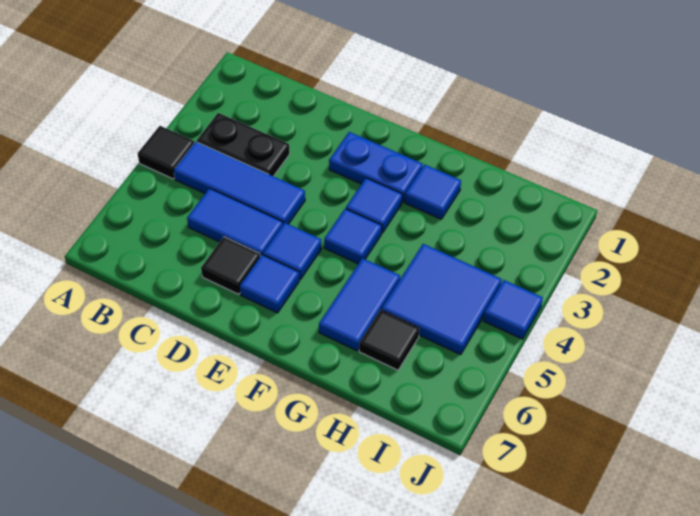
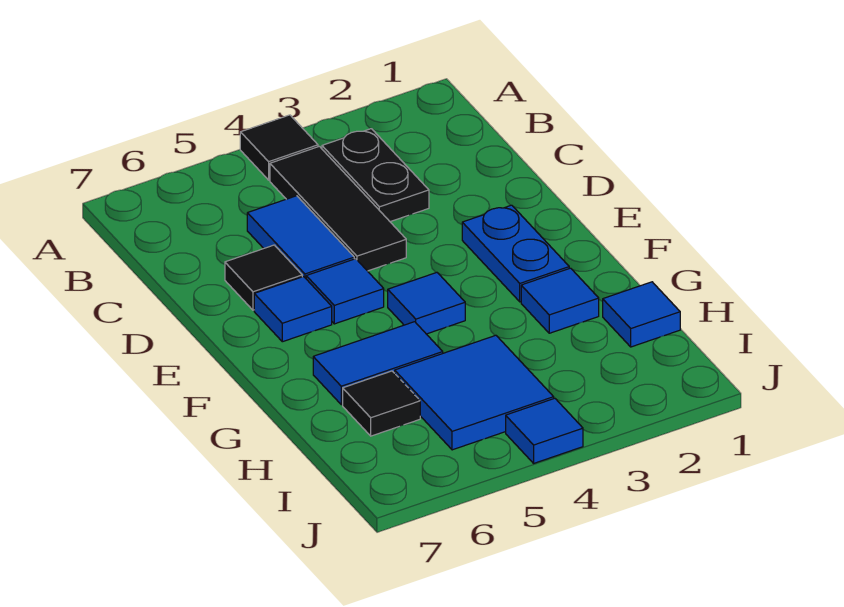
blue 1x3 tile [174,142,305,224] -> black 1x3 tile [270,146,406,271]
blue 1x1 tile [346,178,402,233] -> blue 1x1 tile moved to [603,282,680,347]

